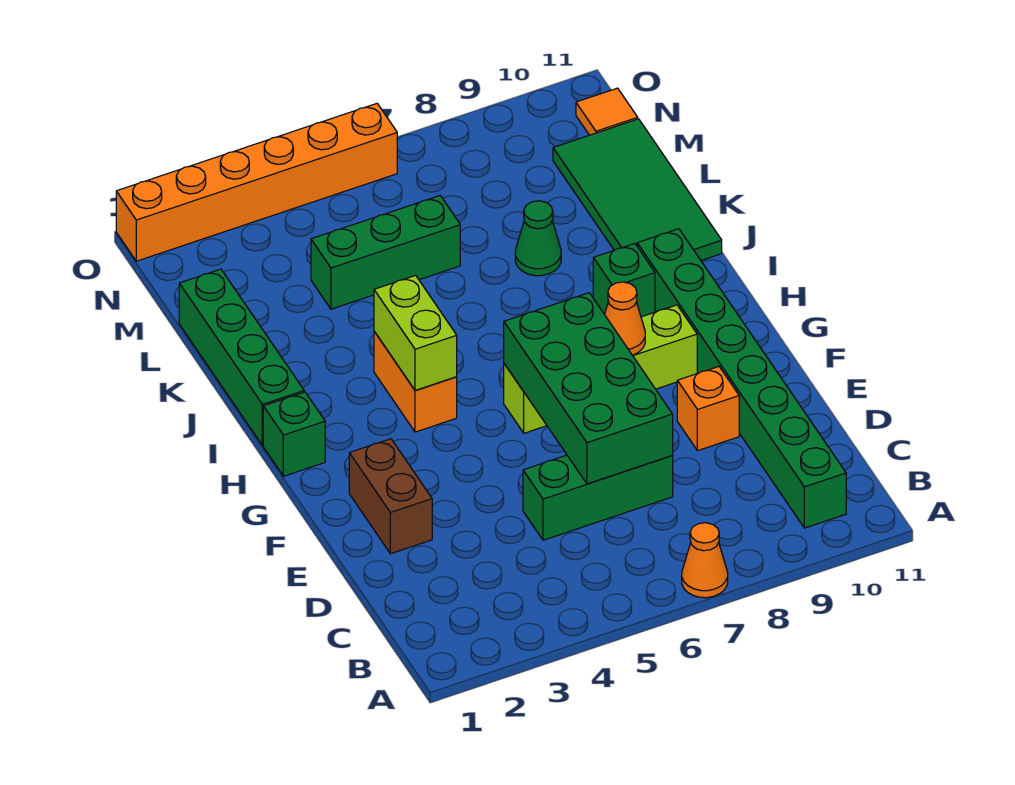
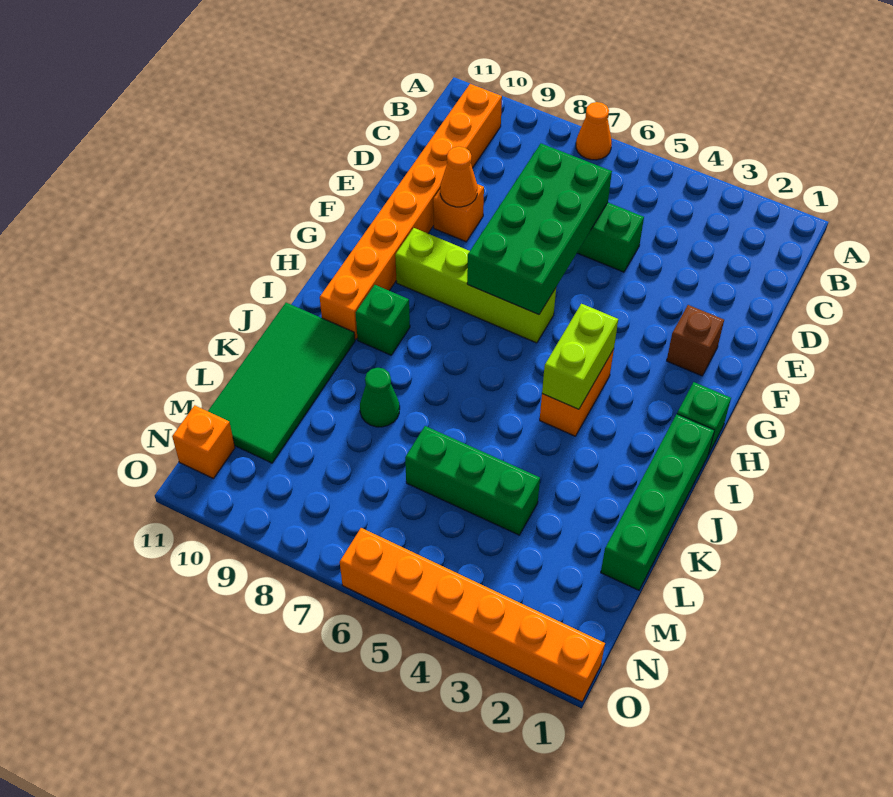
green 1x8 brick [637,229,846,528] -> orange 1x8 brick [320,84,502,340]
brown 1x2 brick [349,439,432,554] -> brown 1x1 brick [667,305,724,376]
orange 1x1 cone [605,282,645,355] -> orange 1x1 cone moved to [440,146,477,207]
orange 1x1 tile [576,88,638,135] -> orange 1x1 brick [172,405,235,478]

